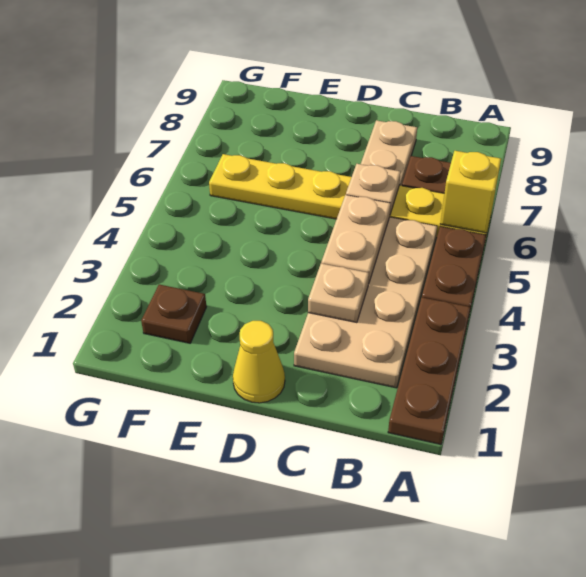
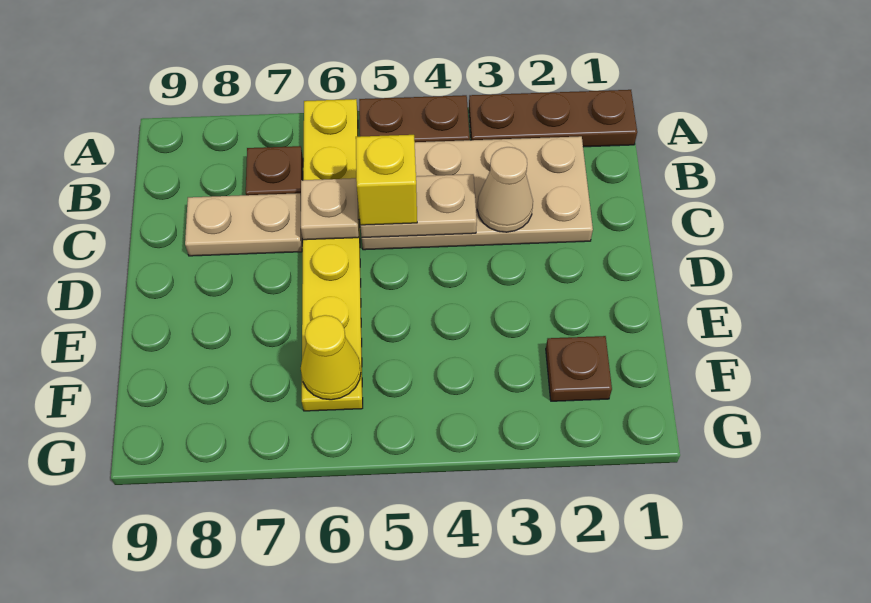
yellow 1x1 brick [440,151,501,233] -> yellow 1x1 brick moved to [356,135,417,225]
tan 1x1 plate [308,263,369,323] -> tan 1x1 cone [477,147,533,232]
yellow 1x1 cone [233,321,285,403] -> yellow 1x1 cone moved to [301,315,361,400]

